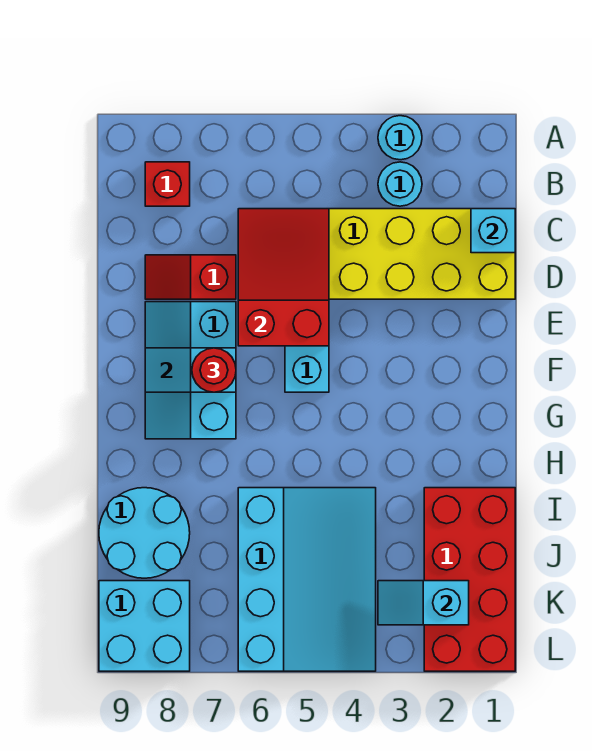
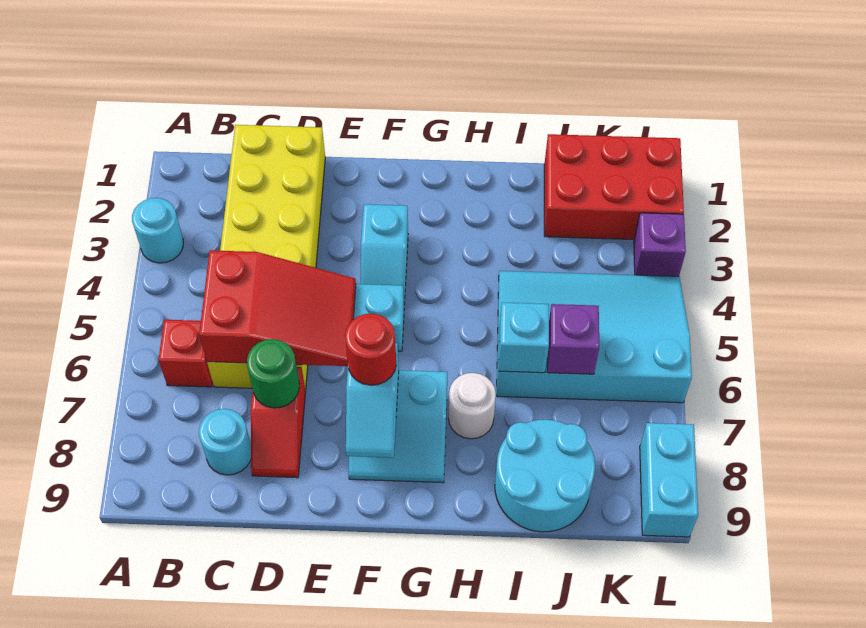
cyan 1x1 round brick [378,162,422,206] -> cyan 1x1 round brick moved to [199,409,251,475]
red 1x1 brick [145,162,190,206] -> red 1x1 brick moved to [159,320,212,387]
cyan 1x1 brick [471,209,515,253] -> cyan 1x1 brick moved to [499,302,549,373]
red 2x3 slope [238,209,329,346] -> red 2x3 slope turned to [199,250,356,366]
none -> green 1x1 round brick [247,339,300,408]
cyan 2x3 slope [145,302,236,439] -> cyan 2x2 slope [349,370,447,483]
none -> white 1x1 round brick [449,373,496,439]
red 2x4 brick [424,488,515,671] -> red 2x3 brick [544,134,684,239]
none -> purple 1x1 brick [547,304,599,374]
cyan 1x2 slope [378,581,469,625] -> cyan 1x2 slope moved to [360,204,408,305]
cyan 2x2 brick [99,581,190,671] -> cyan 1x2 brick [640,423,698,537]
none -> purple 1x1 brick [634,213,686,276]

